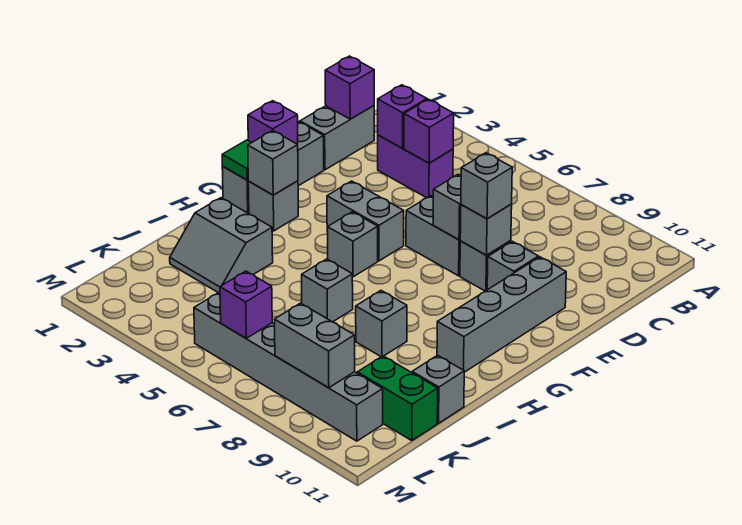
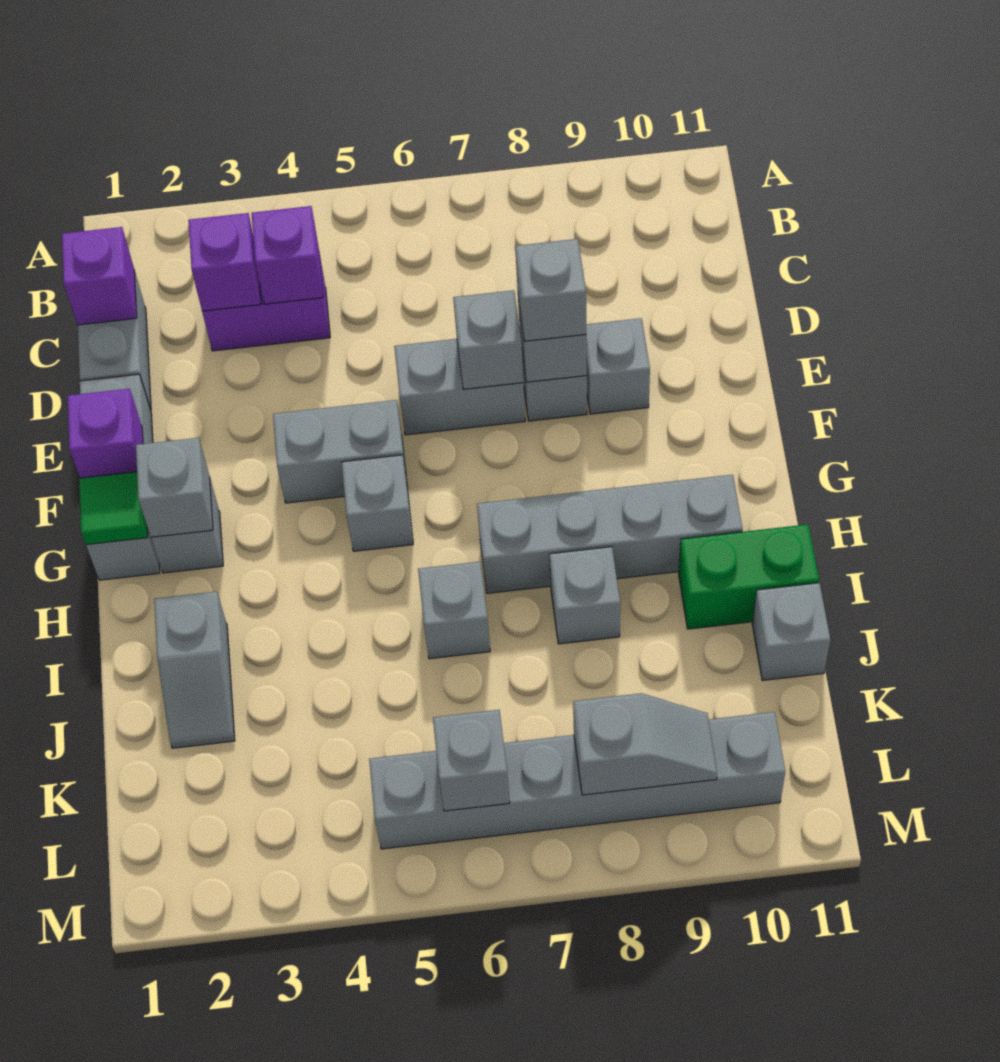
grey 1x4 brick [437,257,566,372] -> grey 1x4 brick turned to [477,475,743,593]
grey 2x2 slope [170,198,273,293] -> grey 1x2 slope [154,592,235,748]
green 1x2 brick [357,356,438,441] -> green 1x2 brick moved to [679,524,819,629]
purple 1x1 brick [220,271,272,338] -> grey 1x1 brick [433,710,510,811]
grey 1x2 brick [275,303,355,388] -> grey 1x2 slope [573,693,717,795]

